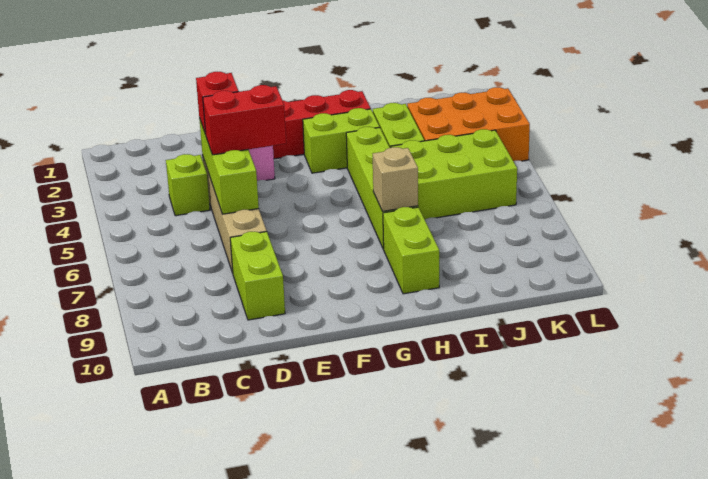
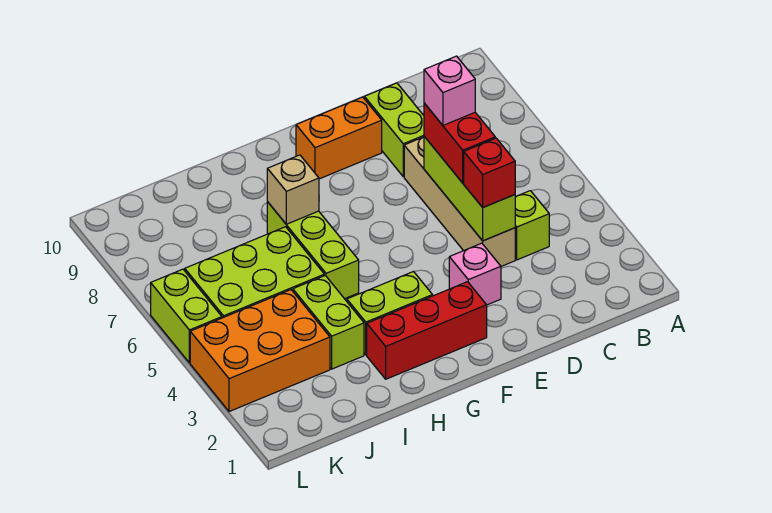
red 1x2 brick [203,85,286,155] -> red 1x2 brick turned to [424,103,495,183]
none -> pink 1x1 brick [424,56,475,125]
none -> orange 1x2 brick [296,97,382,179]
lime 1x4 brick [346,127,418,249] -> lime 1x3 brick [267,202,359,299]
lime 1x2 brick [383,207,439,294] -> lime 1x2 brick moved to [151,269,222,363]

